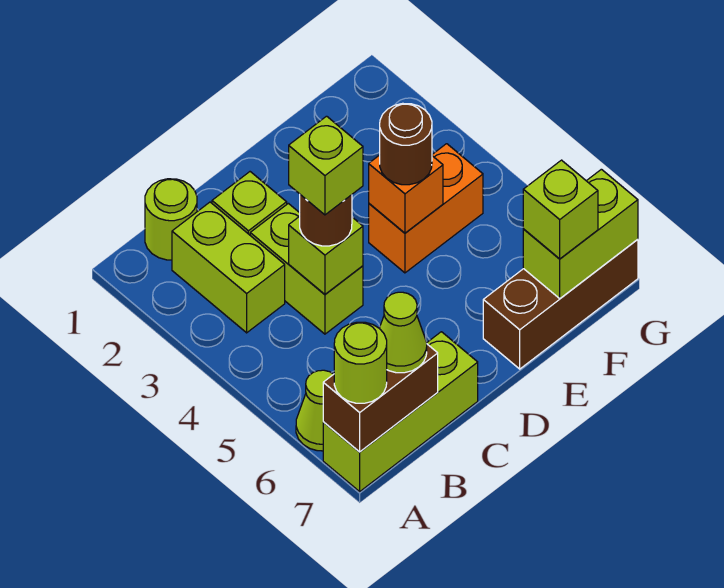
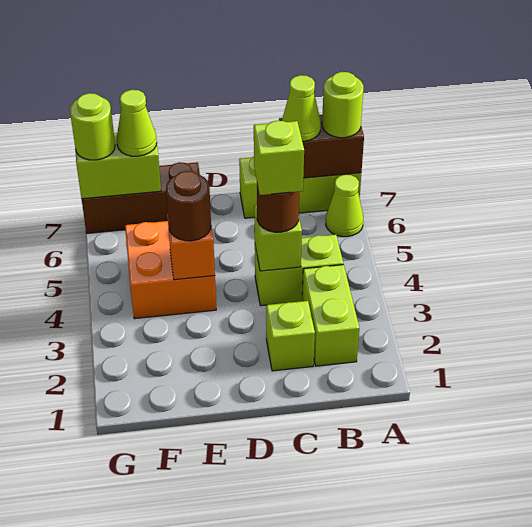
lime 1x1 round brick [145,179,197,260] -> lime 1x1 round brick moved to [70,93,115,160]
lime 1x2 brick [250,203,363,334] -> lime 1x2 brick turned to [255,235,343,306]
orange 1x2 brick [369,144,483,273] -> orange 2x2 brick [125,221,216,319]
lime 1x1 brick [523,160,598,259] -> lime 1x1 cone [117,90,157,156]

